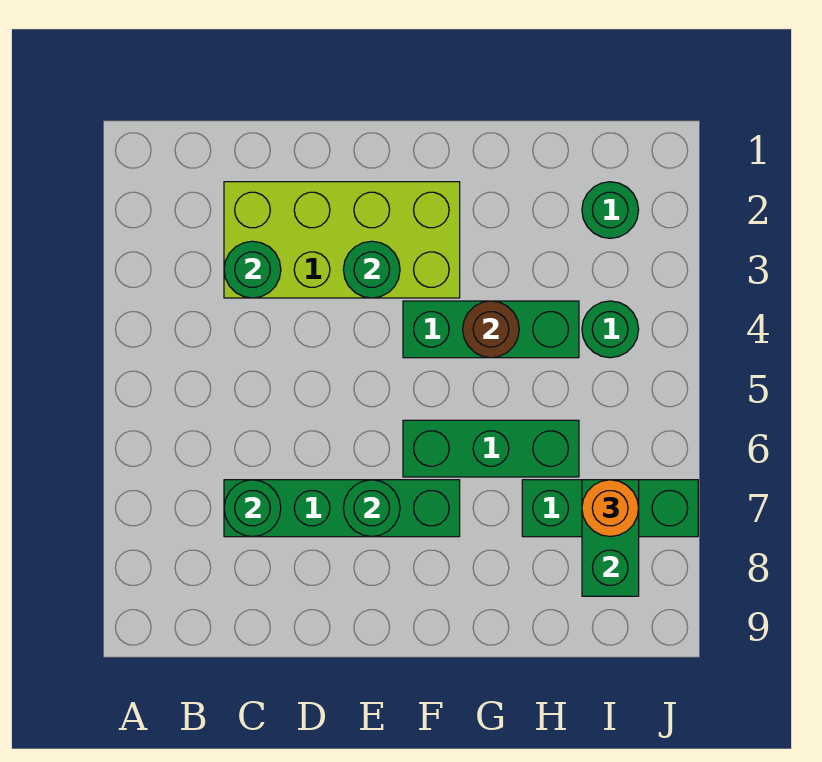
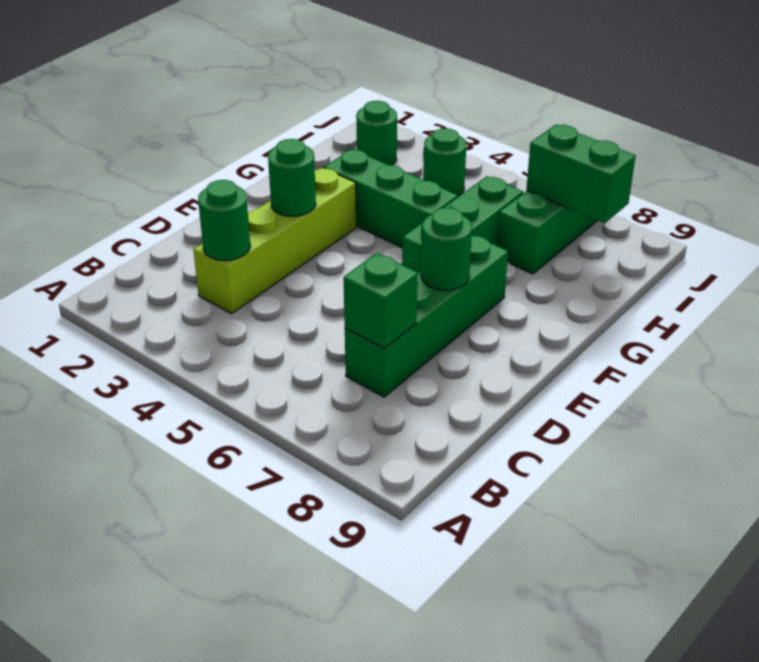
lime 2x4 brick [224,182,460,298] -> lime 1x4 brick [193,168,356,314]
green 1x1 round brick [224,480,281,537] -> green 1x1 brick [344,253,418,348]
green 1x3 brick [403,301,579,358] -> green 1x3 brick turned to [324,149,458,247]
brown 1x1 round brick [463,301,519,358] -> none
orange 1x1 round brick [582,480,639,537] -> none

